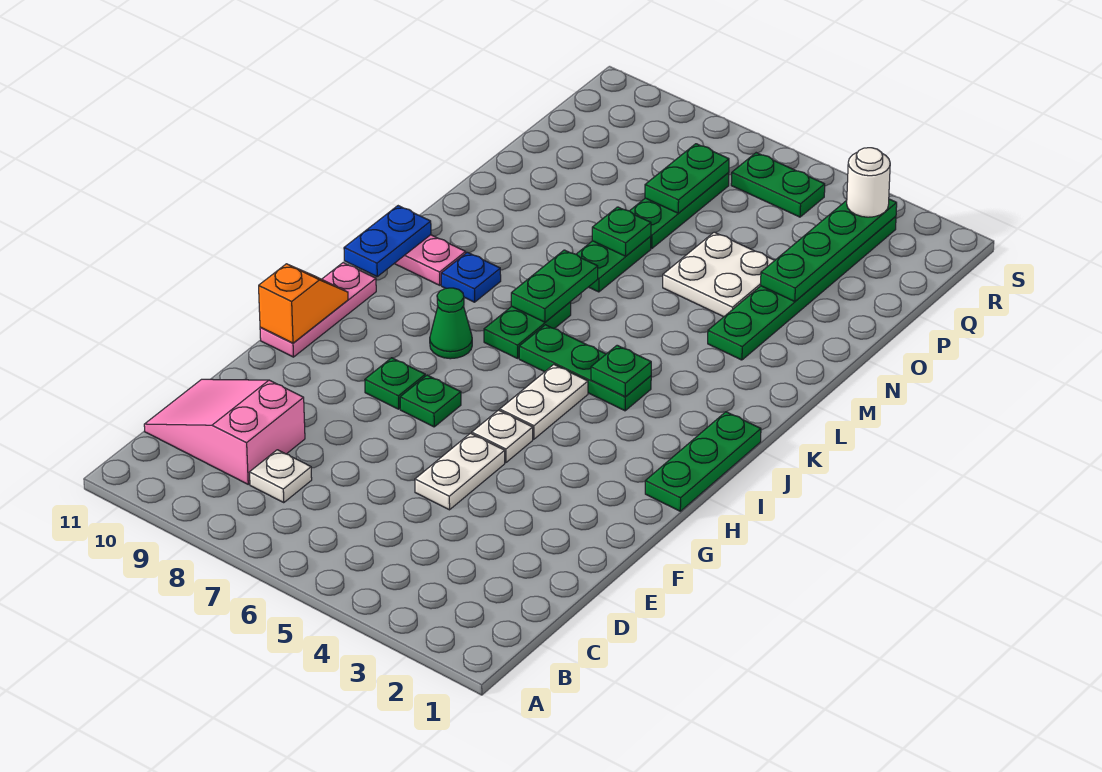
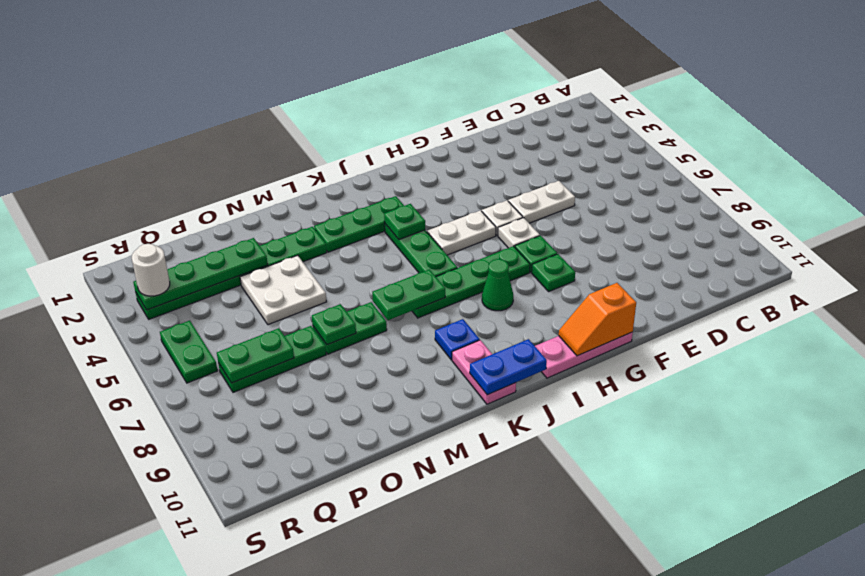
white 1x1 plate [250,450,312,503] -> white 1x1 plate moved to [498,218,540,248]
pink 2x3 slope [144,379,305,484] -> none
green 1x3 plate [645,412,761,511] -> green 1x3 plate moved to [314,196,404,252]
green 1x2 plate [484,302,571,358] -> green 1x4 plate [412,246,530,318]

